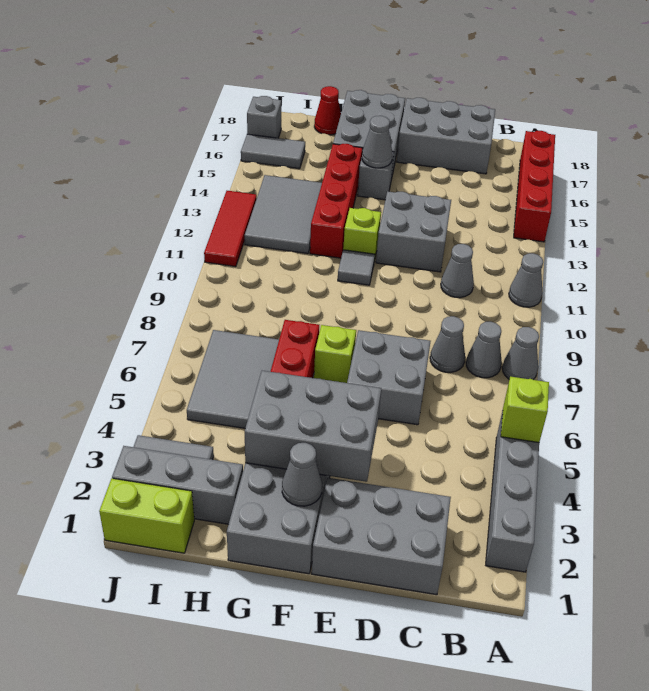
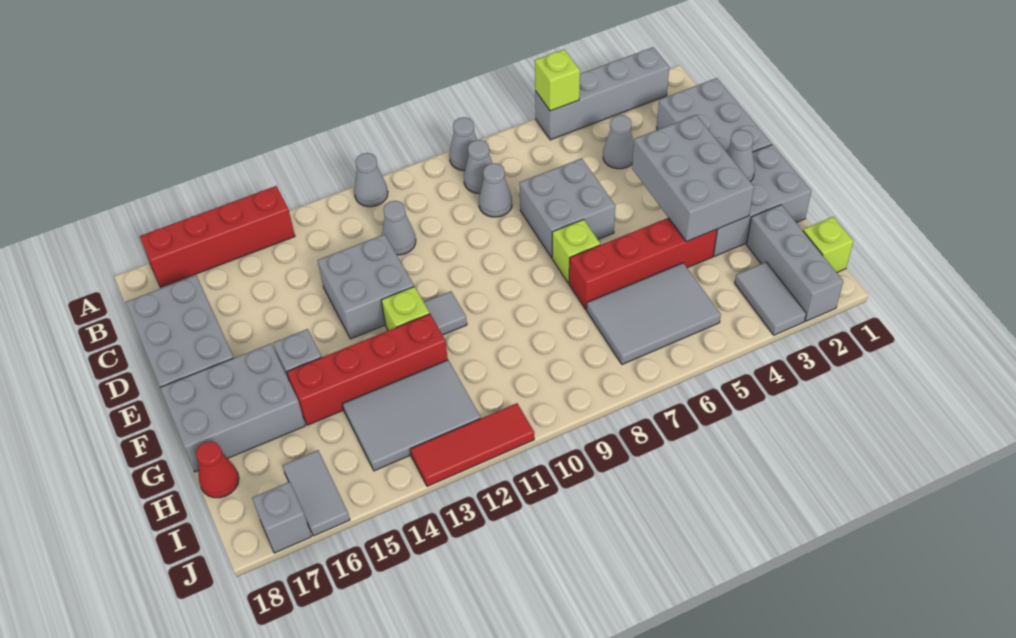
grey 1x1 cone [362,116,393,168] -> grey 1x1 cone moved to [603,115,634,169]
lime 1x2 brick [99,479,194,553] -> lime 1x1 brick [803,217,854,272]

